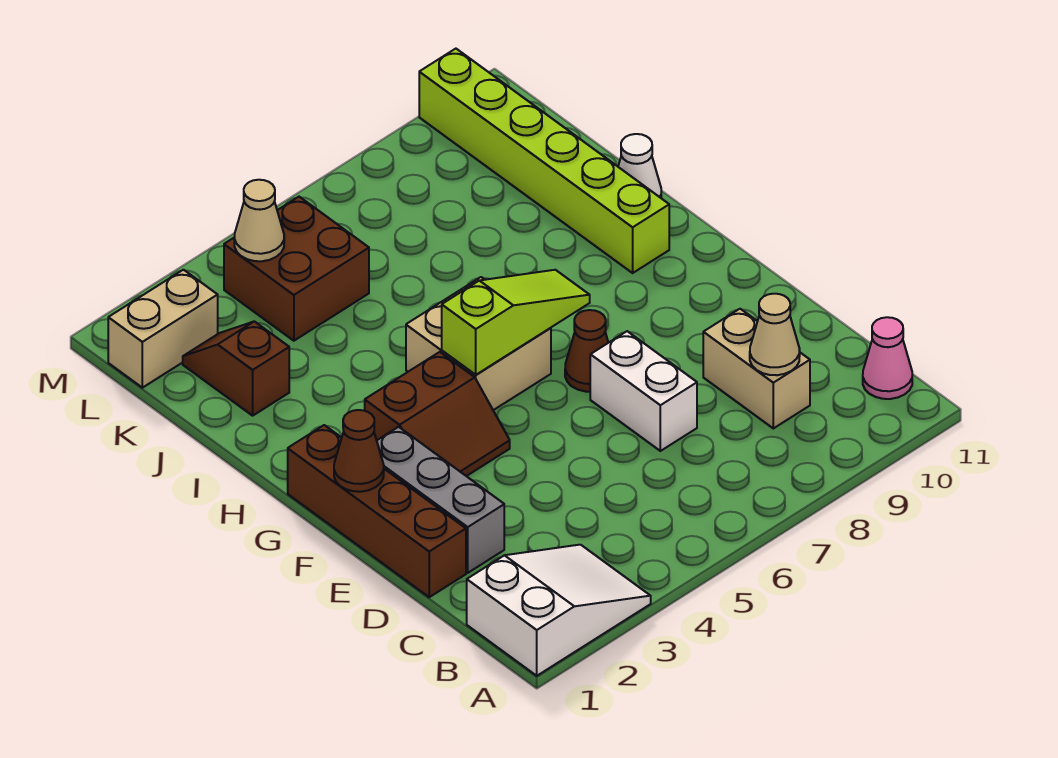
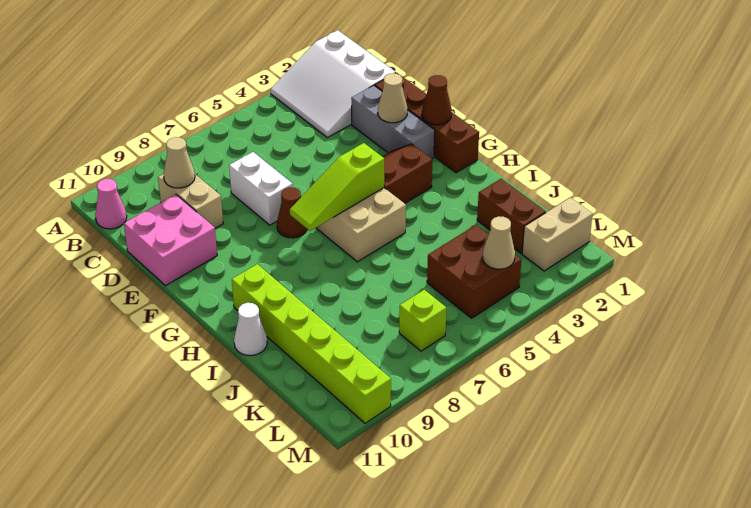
white 2x3 slope [467,545,651,676] -> white 3x3 slope [271,30,396,138]
none -> pink 2x2 brick [124,195,217,286]
none -> tan 1x1 cone [378,73,408,123]
brown 1x2 slope [183,321,289,416] -> brown 1x2 brick [477,179,546,253]
none -> lime 1x1 brick [399,290,446,351]

